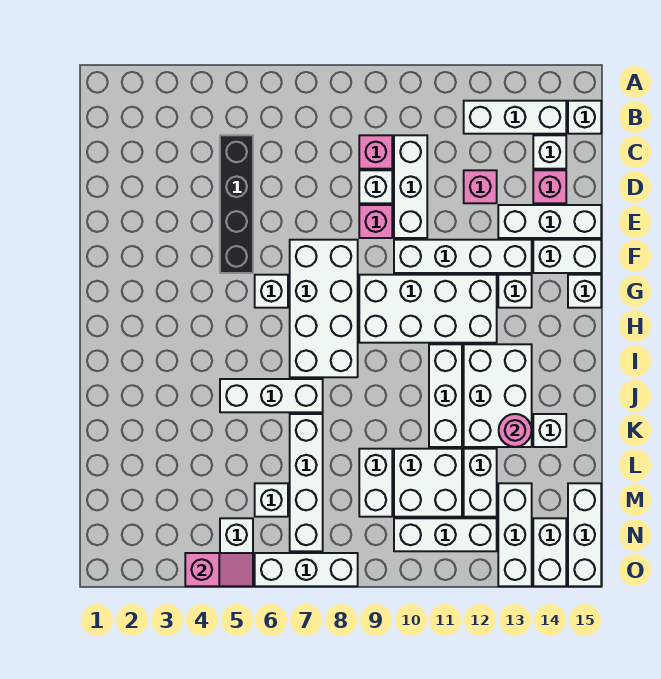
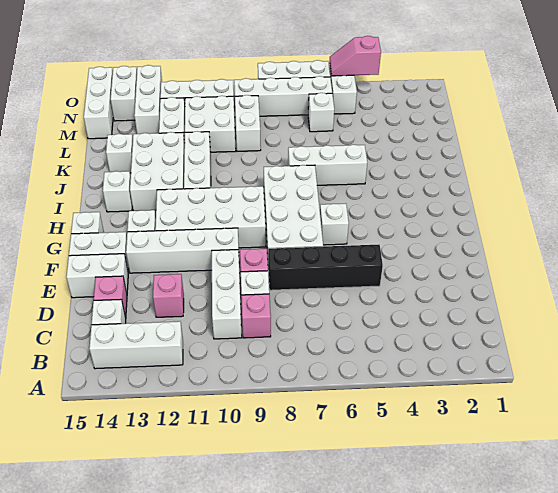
white 1x1 brick [568,101,601,134] -> white 1x1 brick moved to [103,171,132,212]
black 1x4 brick [220,135,253,273] -> black 1x4 brick turned to [268,245,383,290]
white 1x3 brick [498,205,601,238] -> white 1x2 brick [66,254,128,298]
white 1x4 brick [290,414,323,551] -> white 1x4 brick turned to [234,76,332,116]
pink 1x1 round brick [499,414,532,447] -> none

